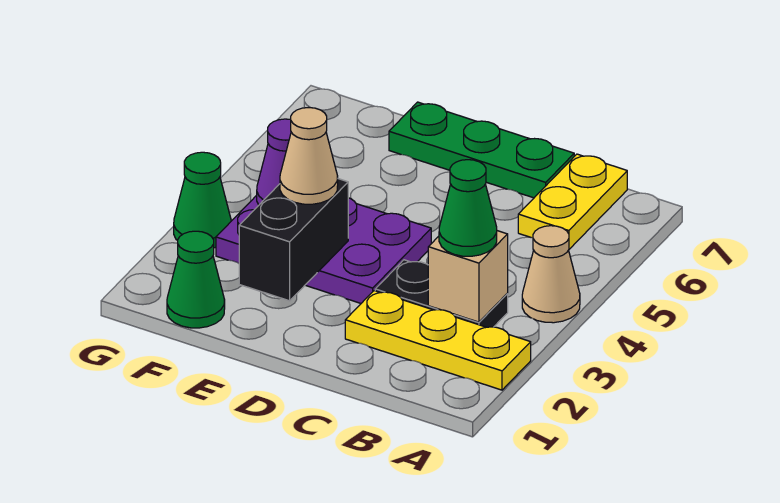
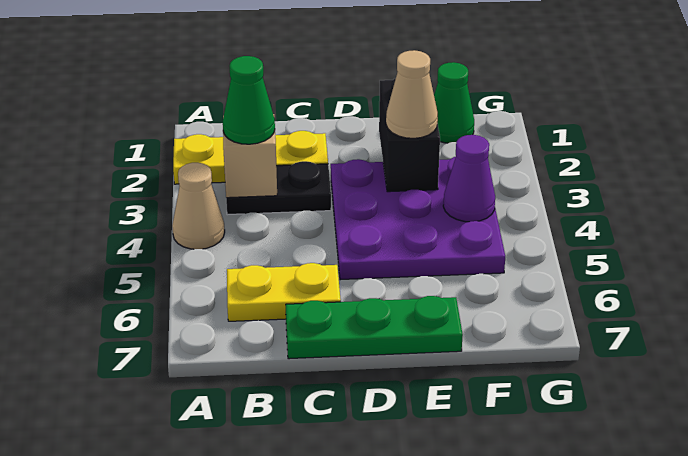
yellow 1x2 plate [518,154,627,249] -> yellow 1x2 plate turned to [227,263,341,321]
purple 2x3 plate [216,195,431,303] -> purple 3x3 plate [331,157,505,280]
green 1x1 cone [174,152,231,248] -> none

